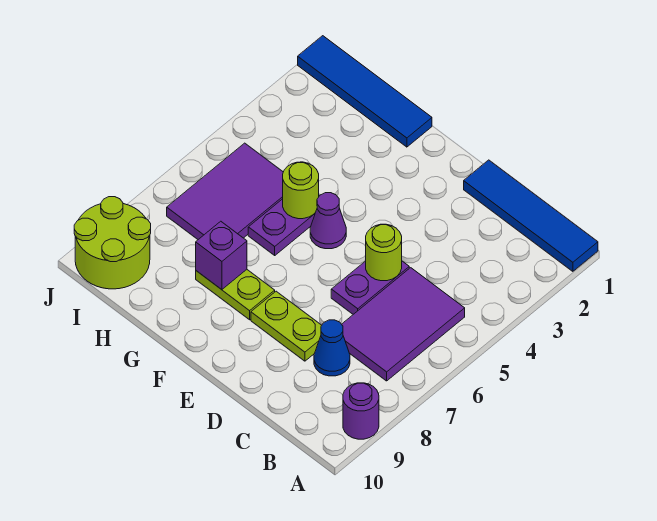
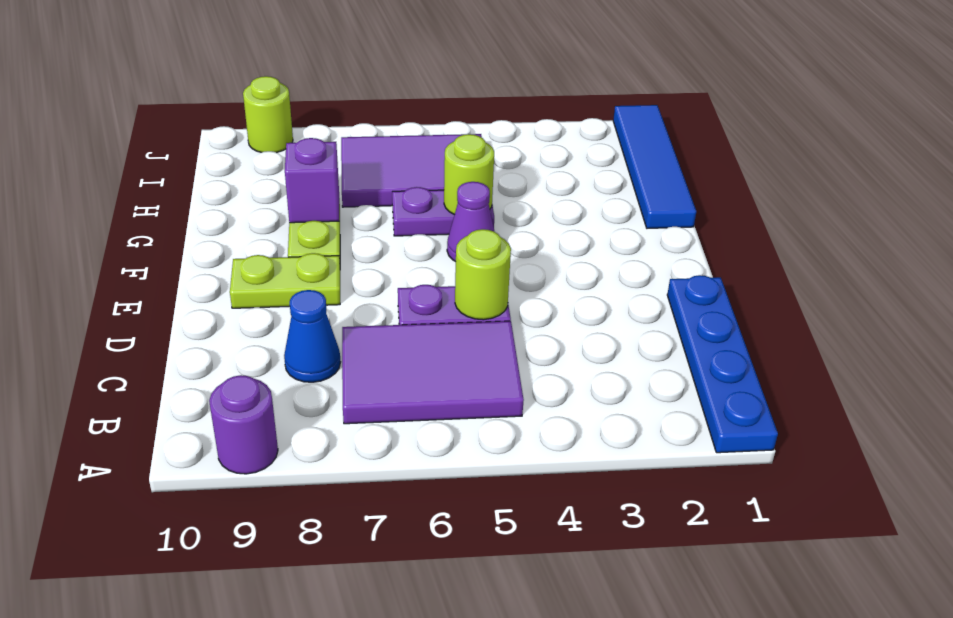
blue 1x4 tile [464,160,598,271] -> blue 1x4 plate [667,275,778,453]
lime 1x2 plate [251,291,322,361] -> lime 1x2 plate turned to [230,253,340,308]
lime 2x2 round brick [74,197,151,289] -> lime 1x1 round brick [243,76,293,153]

